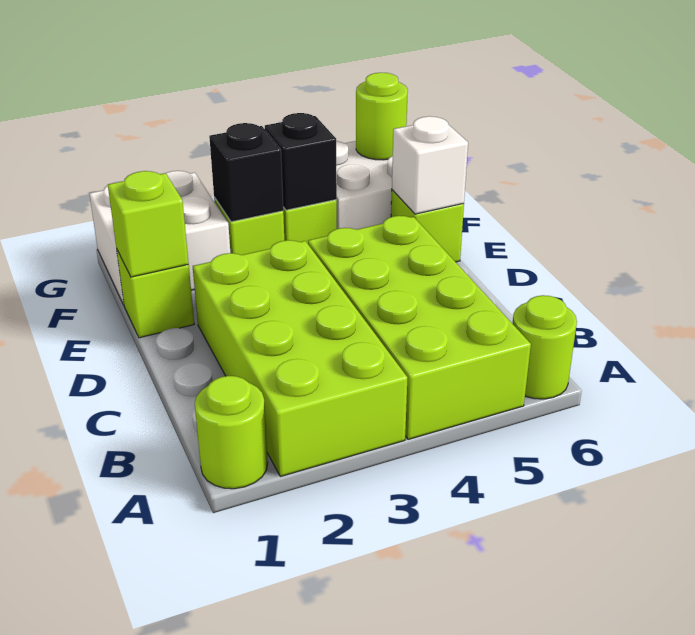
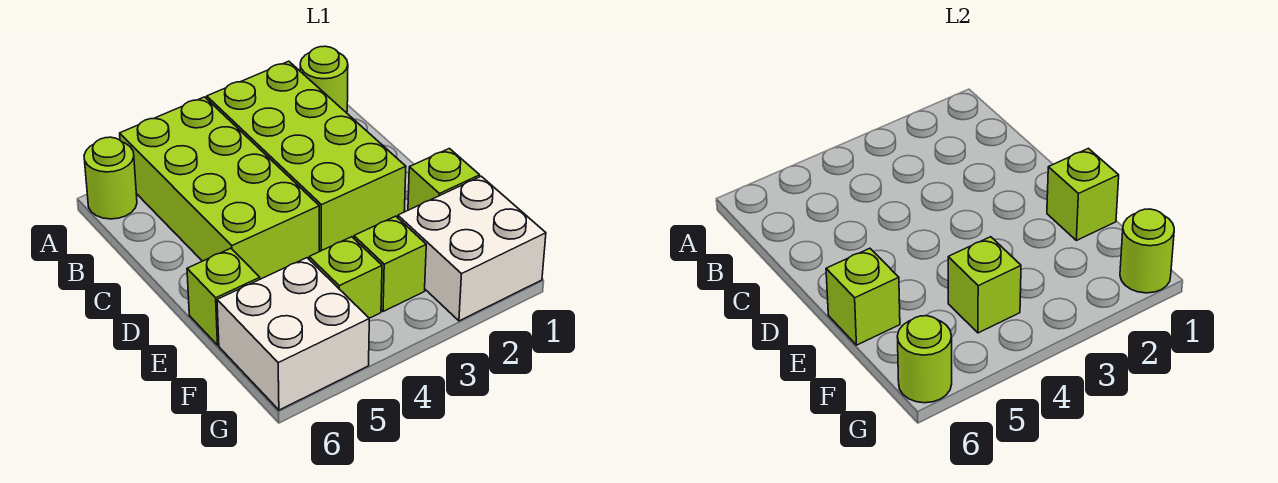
white 1x1 brick [392,116,468,214] -> lime 1x1 brick [826,248,900,345]
black 1x1 brick [209,123,283,222] -> none
black 1x1 brick [265,113,337,210] -> lime 1x1 brick [948,237,1021,333]
none -> lime 1x1 round brick [1120,209,1174,293]

